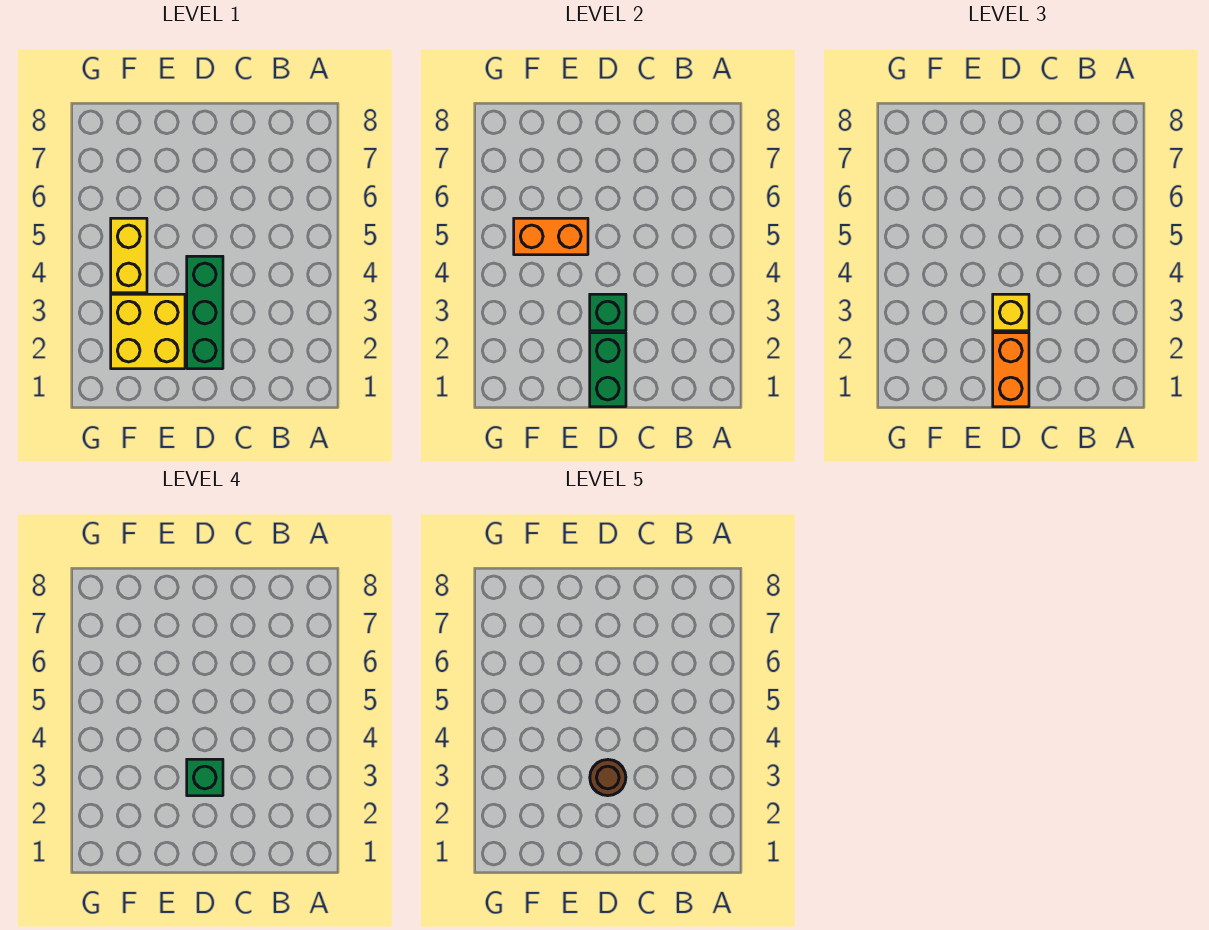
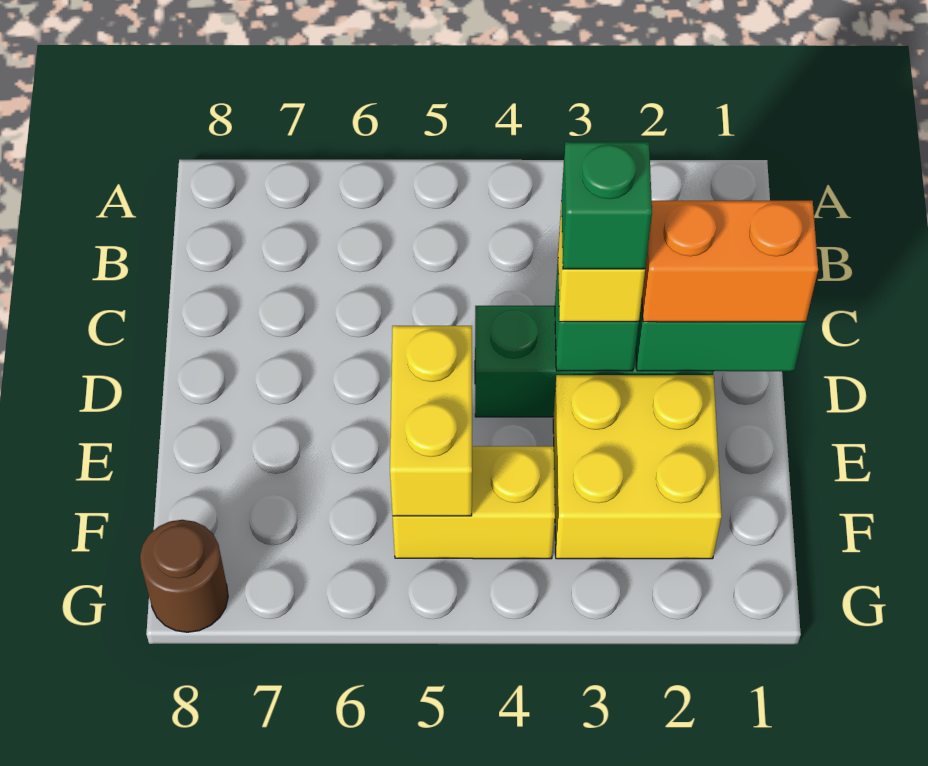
brown 1x1 round brick [590,760,626,796] -> brown 1x1 round brick moved to [140,520,228,632]
orange 1x2 brick [514,218,588,255] -> yellow 1x2 brick [390,326,472,516]

